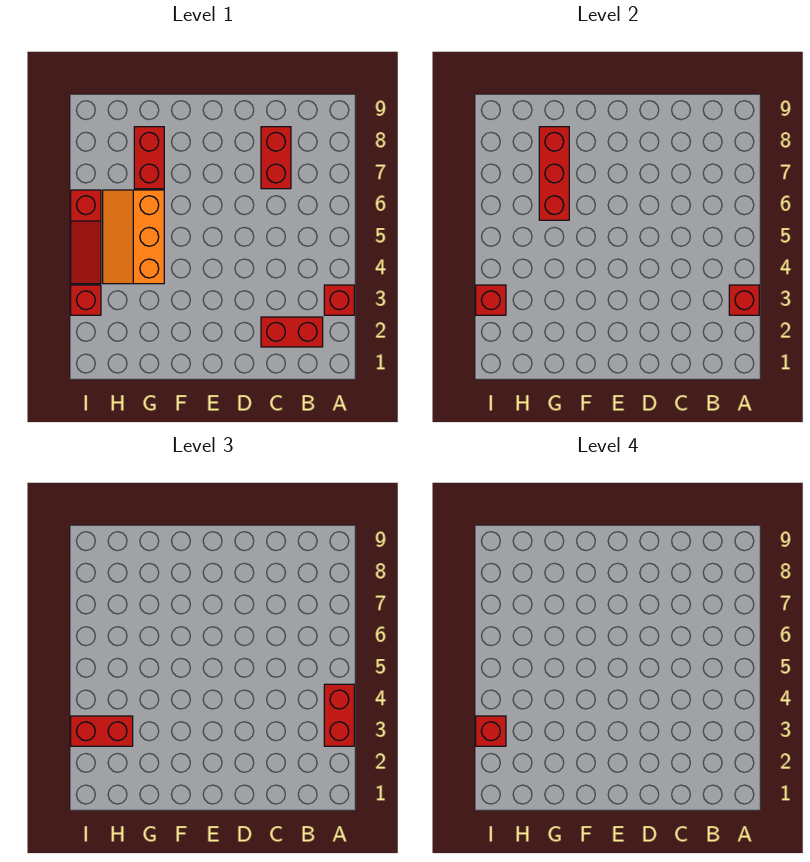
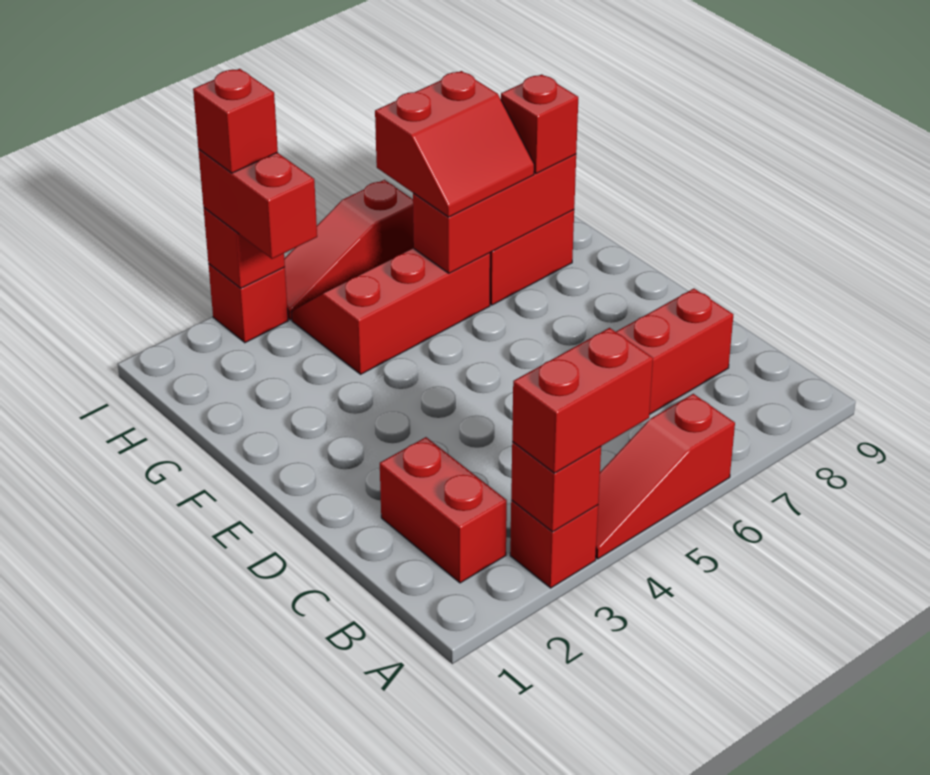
none -> red 1x3 slope [596,394,735,559]
orange 2x3 slope [103,190,164,284] -> red 2x3 slope [292,248,490,374]
none -> red 2x2 slope [375,71,534,217]
none -> red 1x1 brick [501,74,578,174]

